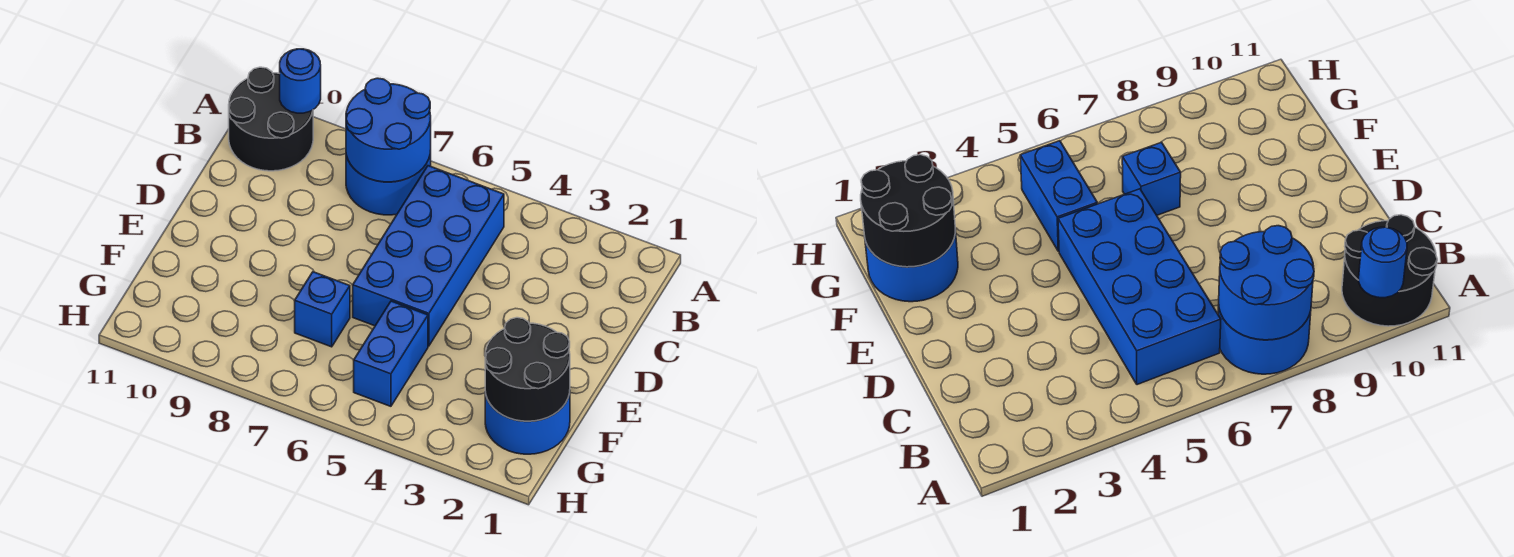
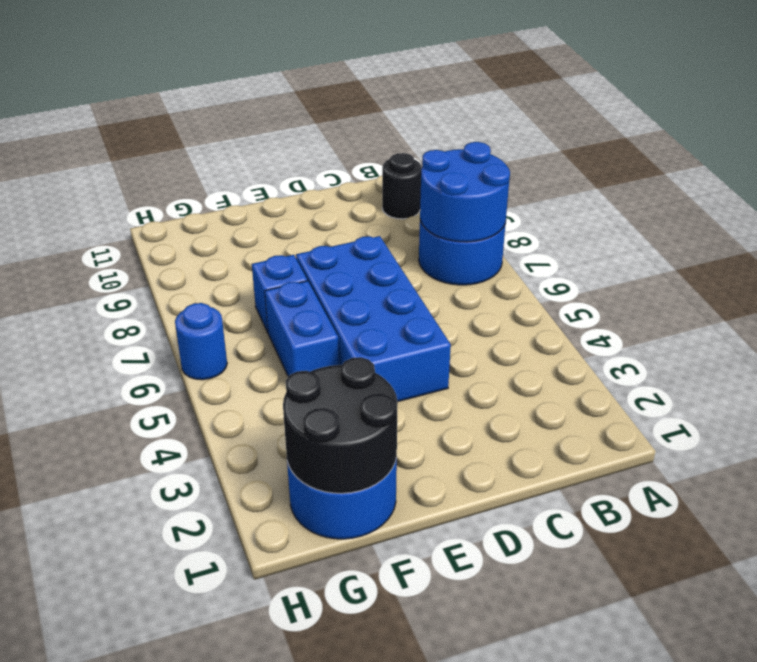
black 2x2 round brick [229,67,313,171] -> black 1x1 round brick [382,153,422,219]
blue 1x1 round brick [280,49,321,113] -> blue 1x1 round brick moved to [175,303,227,380]
blue 2x4 brick [353,166,504,346] -> blue 2x4 brick turned to [296,236,451,401]
blue 1x2 brick [354,301,428,406] -> blue 1x2 brick turned to [265,281,339,377]

